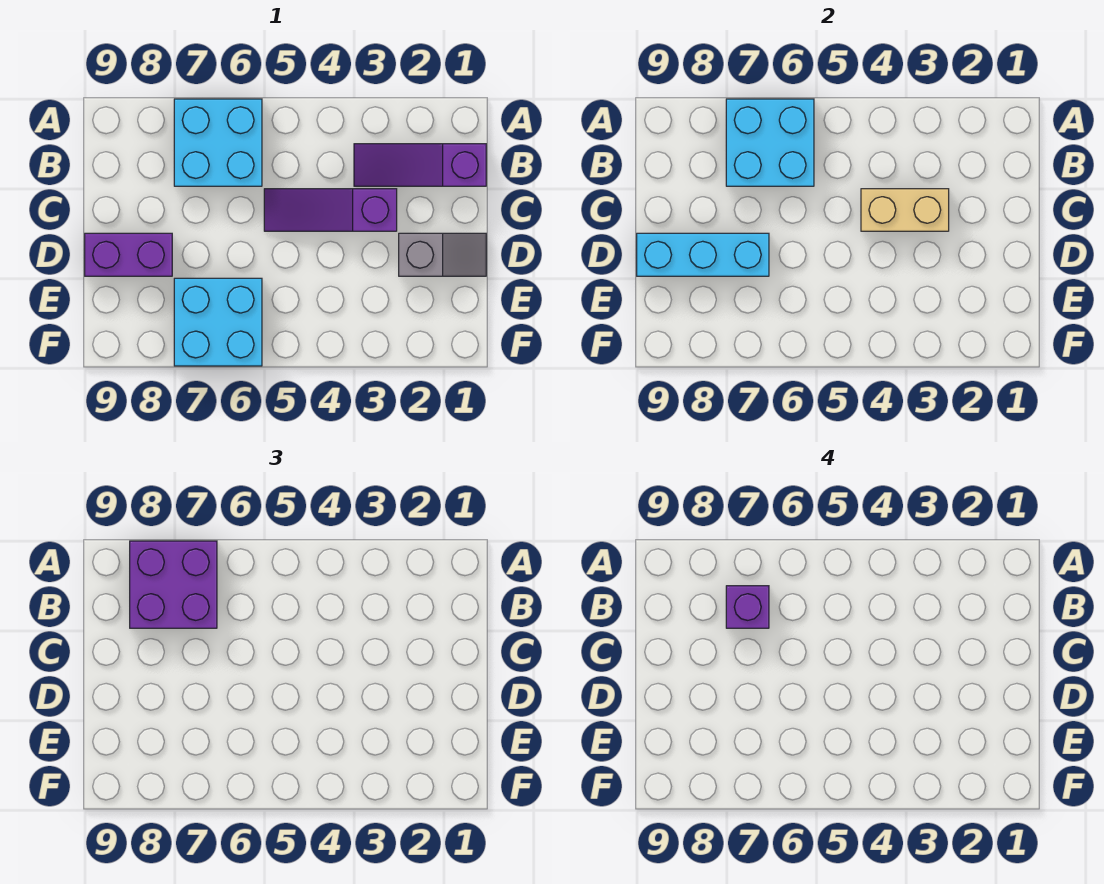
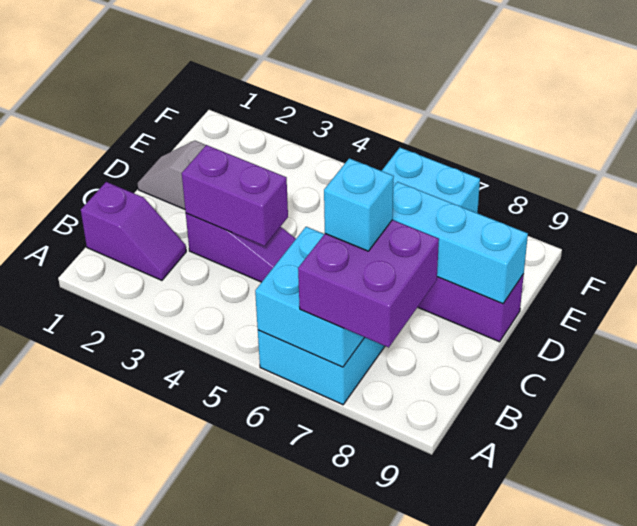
purple 1x3 slope [354,144,486,186] -> purple 1x2 slope [81,182,186,280]
purple 1x1 brick [726,586,769,628] -> cyan 1x1 brick [324,158,394,251]
tan 1x2 brick [861,189,949,231] -> purple 1x2 brick [182,145,288,246]

